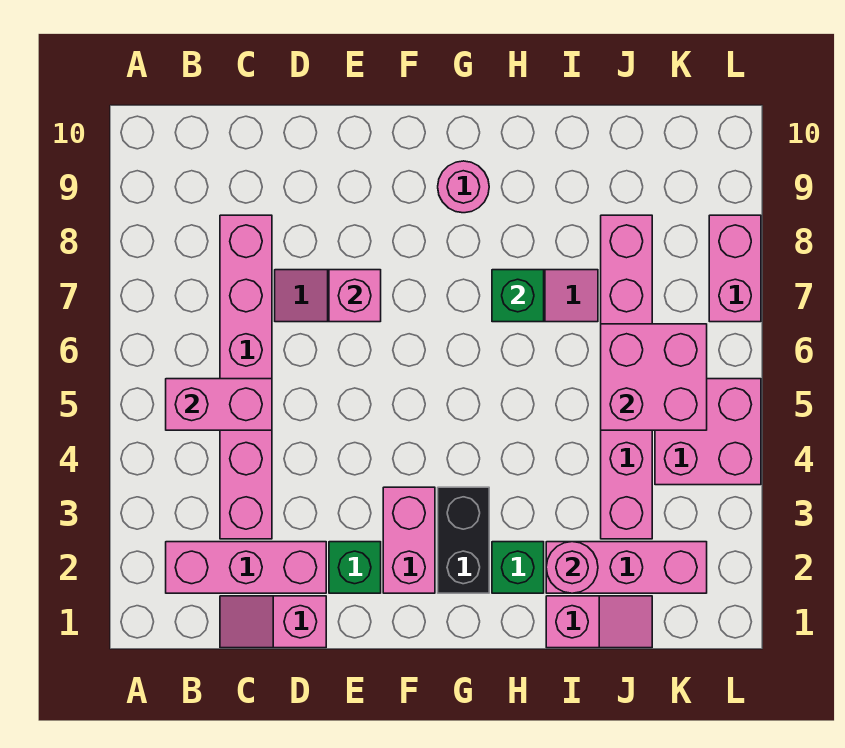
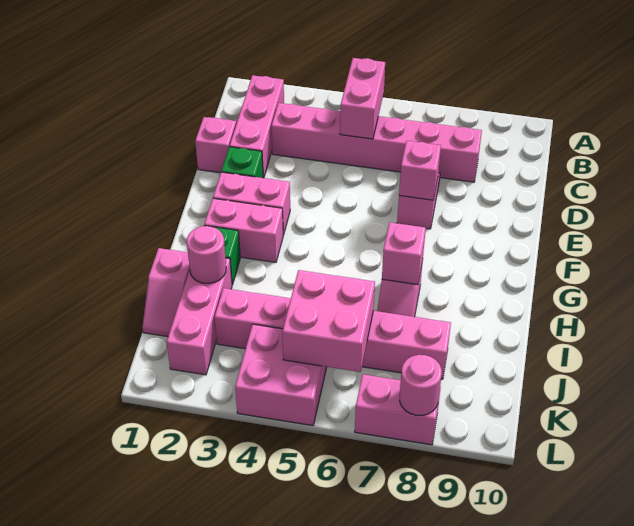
black 1x2 brick [438,487,489,593] -> pink 1x2 brick [204,198,283,262]
pink 1x1 round brick [438,161,489,213] -> pink 1x1 round brick moved to [400,355,442,415]
green 1x1 brick [492,270,544,322] -> pink 1x1 brick [382,222,426,285]

